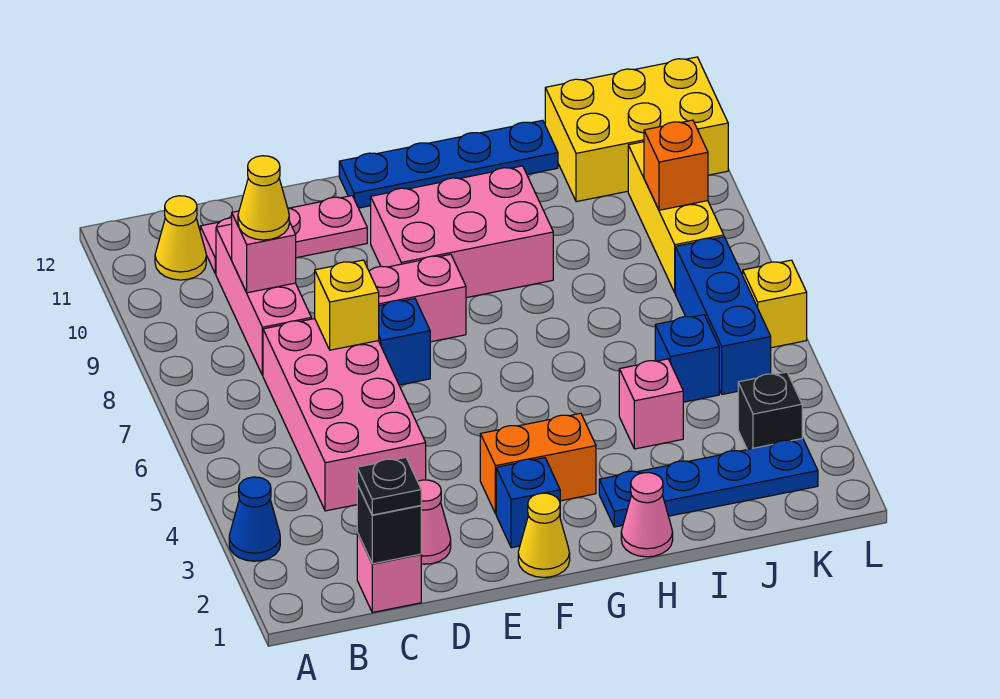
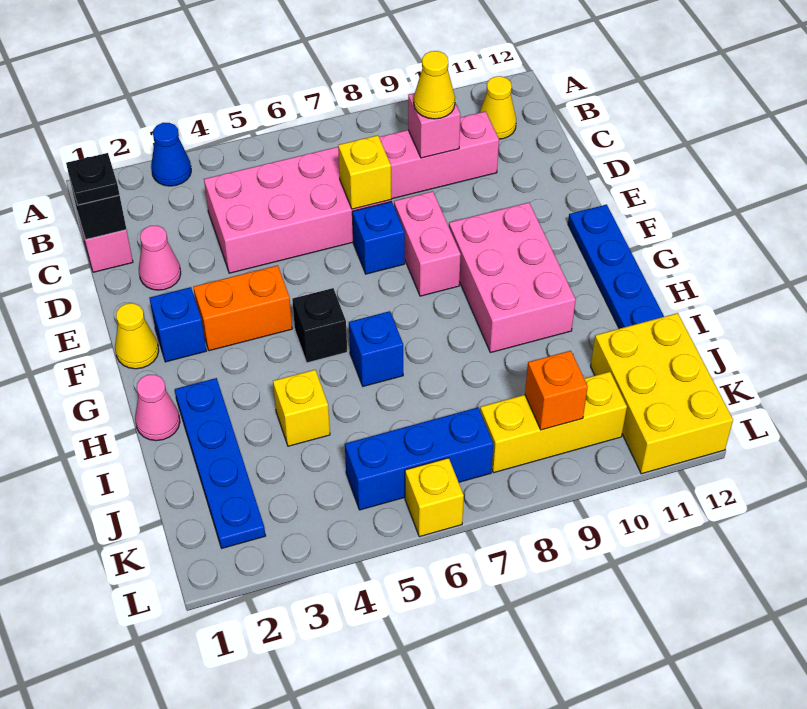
pink 1x3 plate [200,196,367,274] -> none
orange 1x2 brick [480,413,596,514] -> orange 1x2 brick turned to [193,265,292,351]
pink 1x1 brick [619,359,683,449] -> yellow 1x1 brick [273,370,330,446]
blue 1x1 brick [655,315,719,402] -> blue 1x1 brick moved to [349,311,403,386]
black 1x1 brick [738,372,802,449] -> black 1x1 brick moved to [292,288,347,363]

